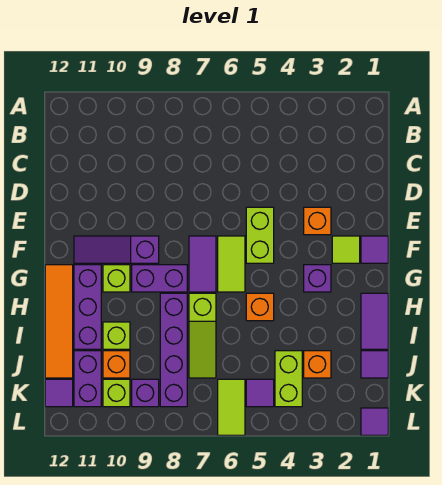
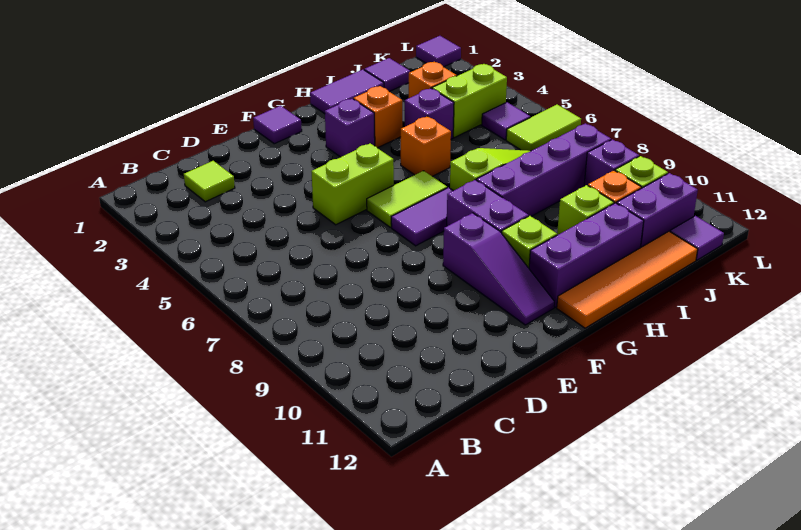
orange 1x1 brick [304,207,331,235] -> orange 1x1 brick moved to [353,86,402,148]
lime 1x1 tile [332,236,360,263] -> lime 1x1 tile moved to [184,161,235,202]
none -> purple 1x1 brick [405,88,454,139]

